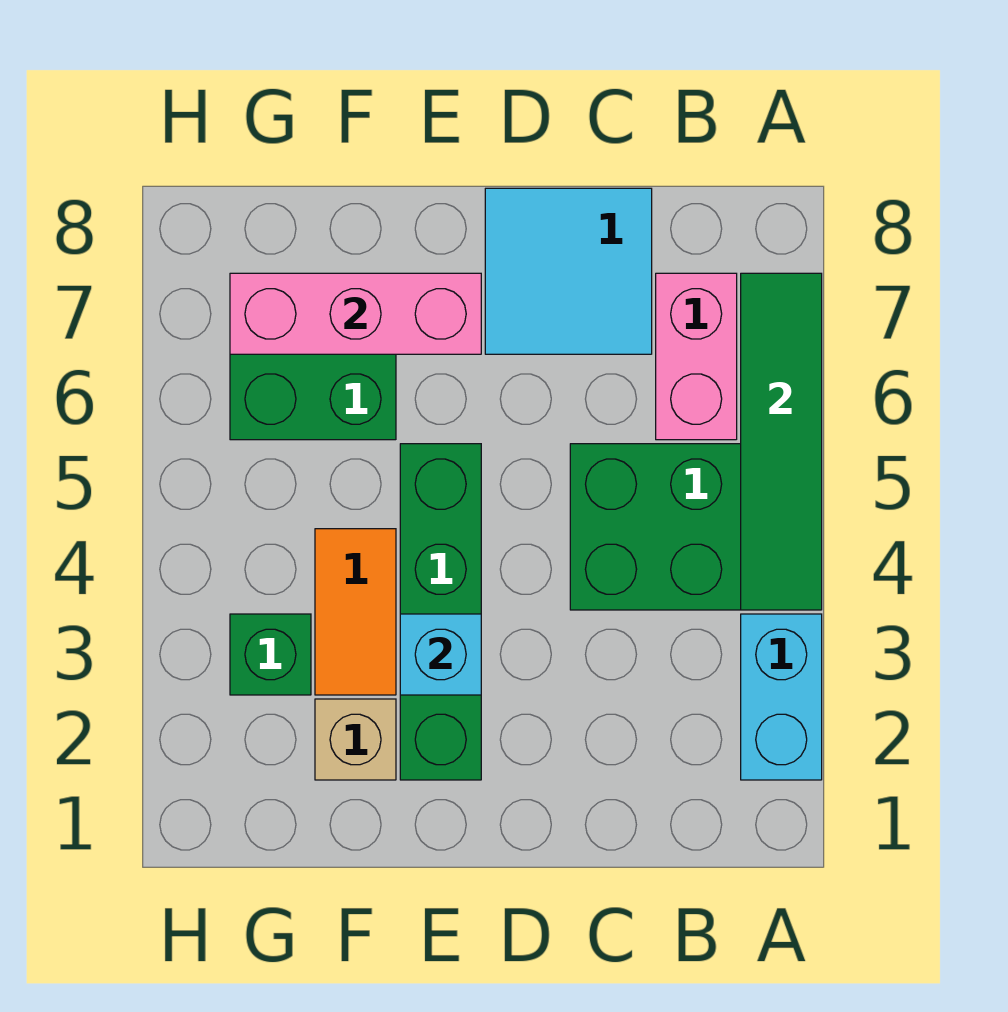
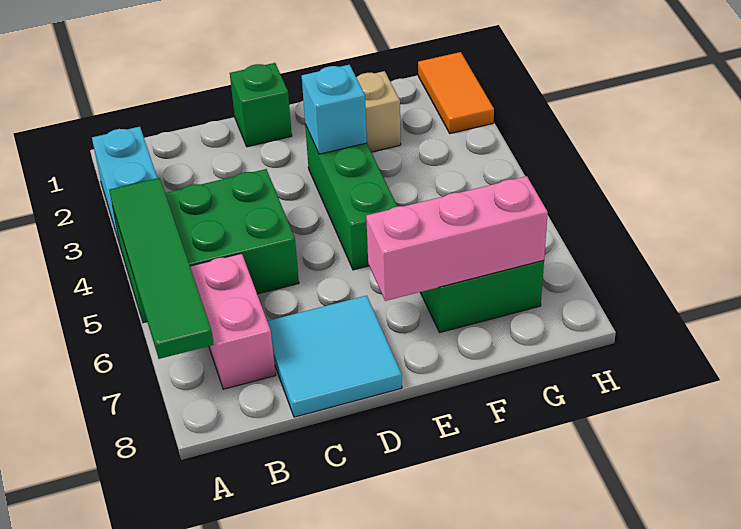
green 1x4 brick [400,444,481,780] -> green 1x3 brick [305,125,397,270]
orange 1x2 tile [315,529,396,695] -> orange 1x2 tile moved to [418,52,494,134]
green 1x1 brick [230,614,311,695] -> green 1x1 brick moved to [230,63,292,147]

